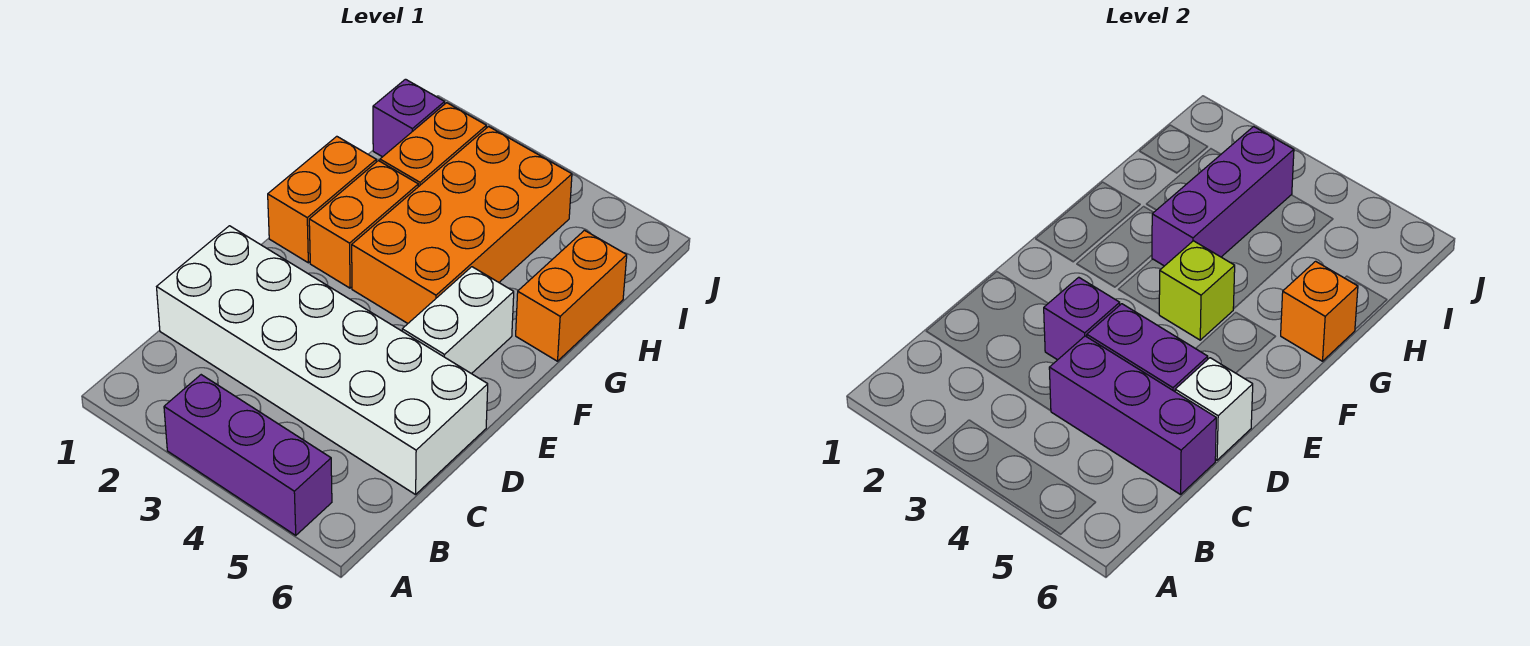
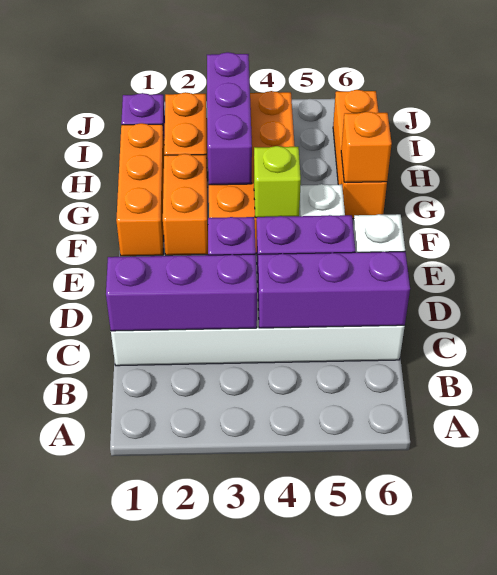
purple 1x3 brick [164,375,332,535] -> purple 1x3 brick moved to [106,254,257,331]
orange 1x2 brick [268,136,376,263] -> orange 1x3 brick [116,123,164,256]
orange 1x2 brick [516,230,627,361] -> orange 1x3 brick [333,90,387,219]

